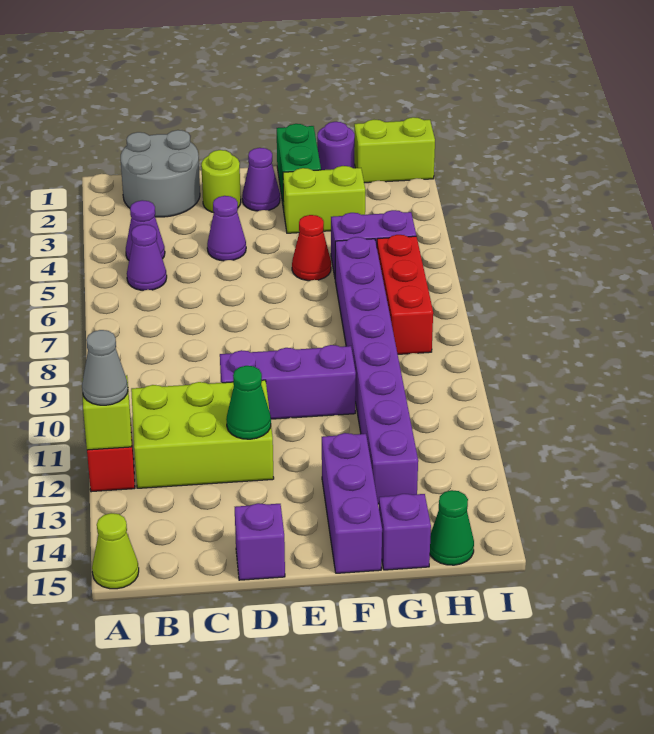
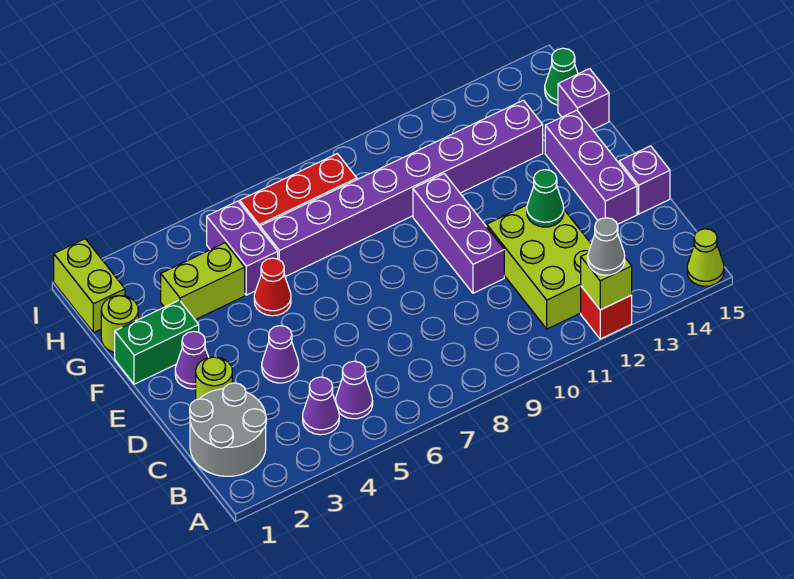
lime 1x2 brick [283,166,365,233] -> lime 1x2 brick turned to [161,243,245,320]
purple 1x3 brick [322,433,382,573] -> purple 1x3 brick turned to [545,110,637,224]
purple 1x1 round brick [317,122,355,170] -> lime 1x1 round brick [101,296,138,352]

